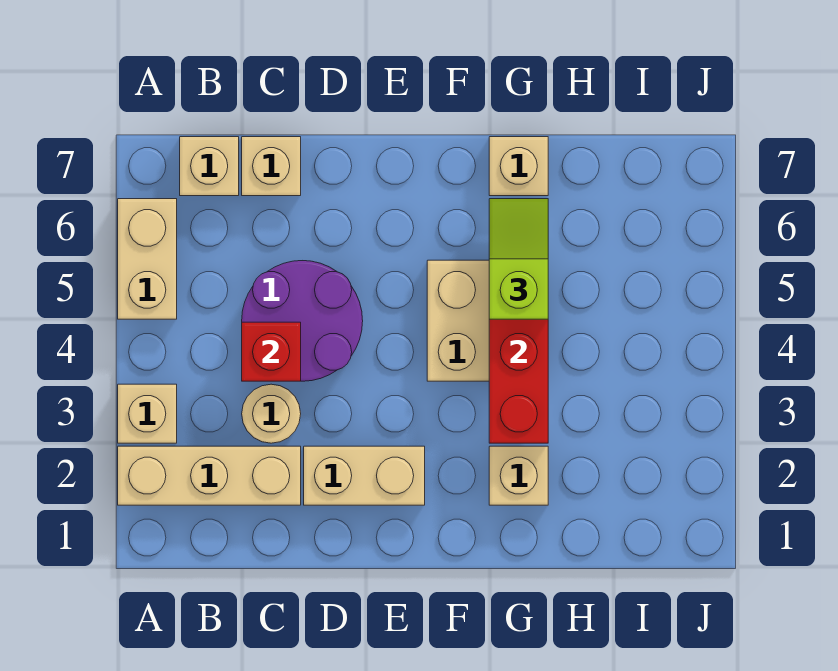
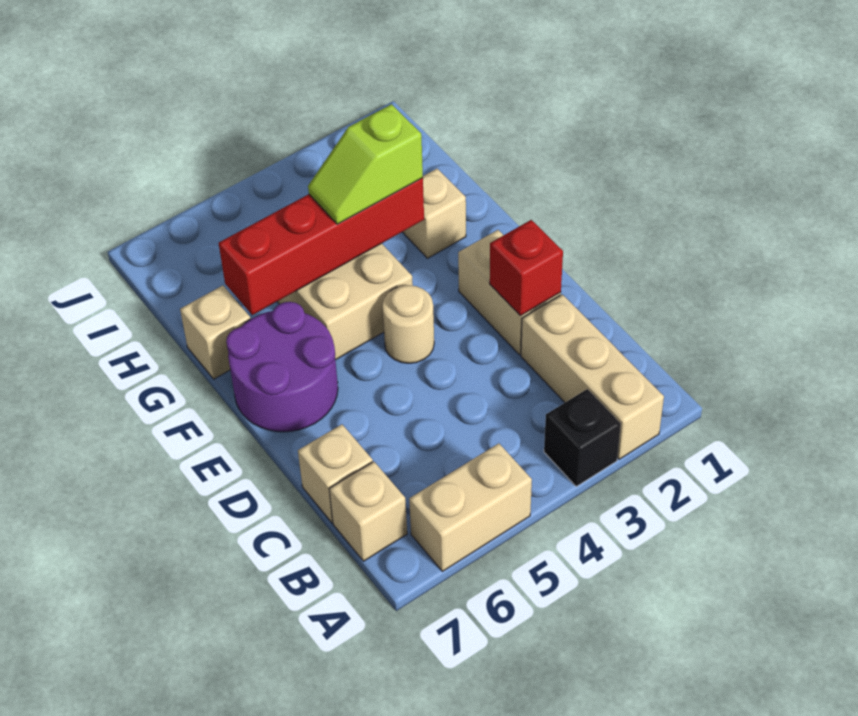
tan 1x1 brick [118,384,177,443] -> black 1x1 brick [544,389,621,486]
tan 1x1 round brick [242,384,301,443] -> tan 1x1 round brick moved to [382,285,434,363]
purple 2x2 round brick [242,261,363,381] -> purple 2x2 round brick moved to [226,302,338,432]
red 1x1 brick [242,322,301,381] -> red 1x1 brick moved to [490,220,563,316]
lime 1x2 slope [489,199,548,319] -> lime 1x2 slope moved to [308,104,423,224]

